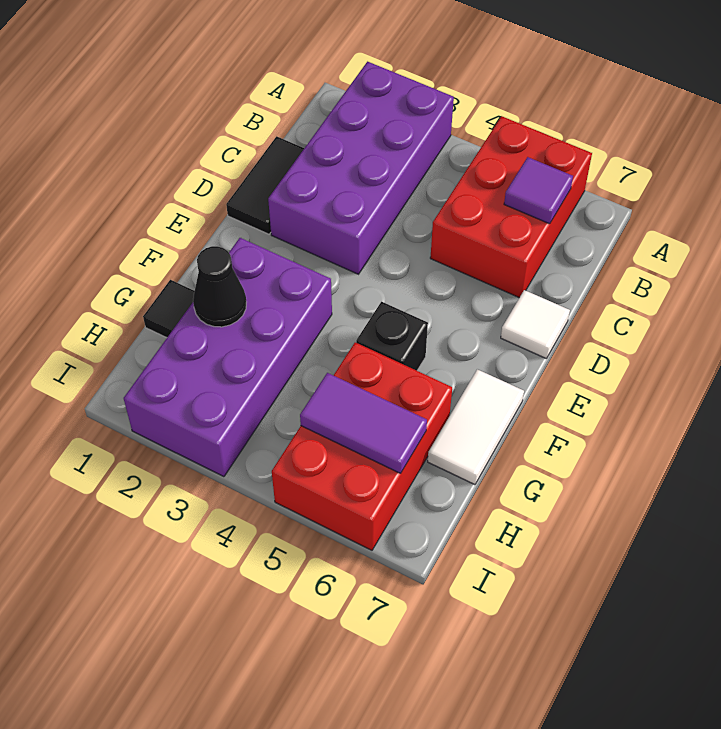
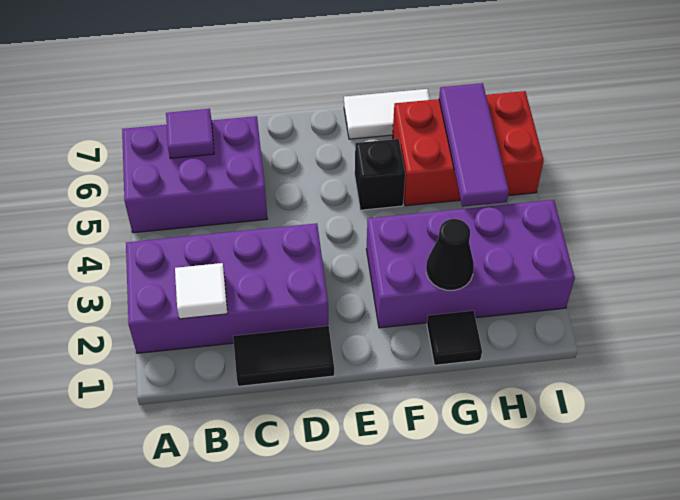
red 2x3 brick [430,116,592,298] -> purple 2x3 brick [122,116,267,233]
white 1x1 tile [501,290,570,359] -> white 1x1 tile moved to [175,263,228,319]
purple 1x2 tile [300,373,427,473] -> purple 1x3 tile [439,83,509,207]

